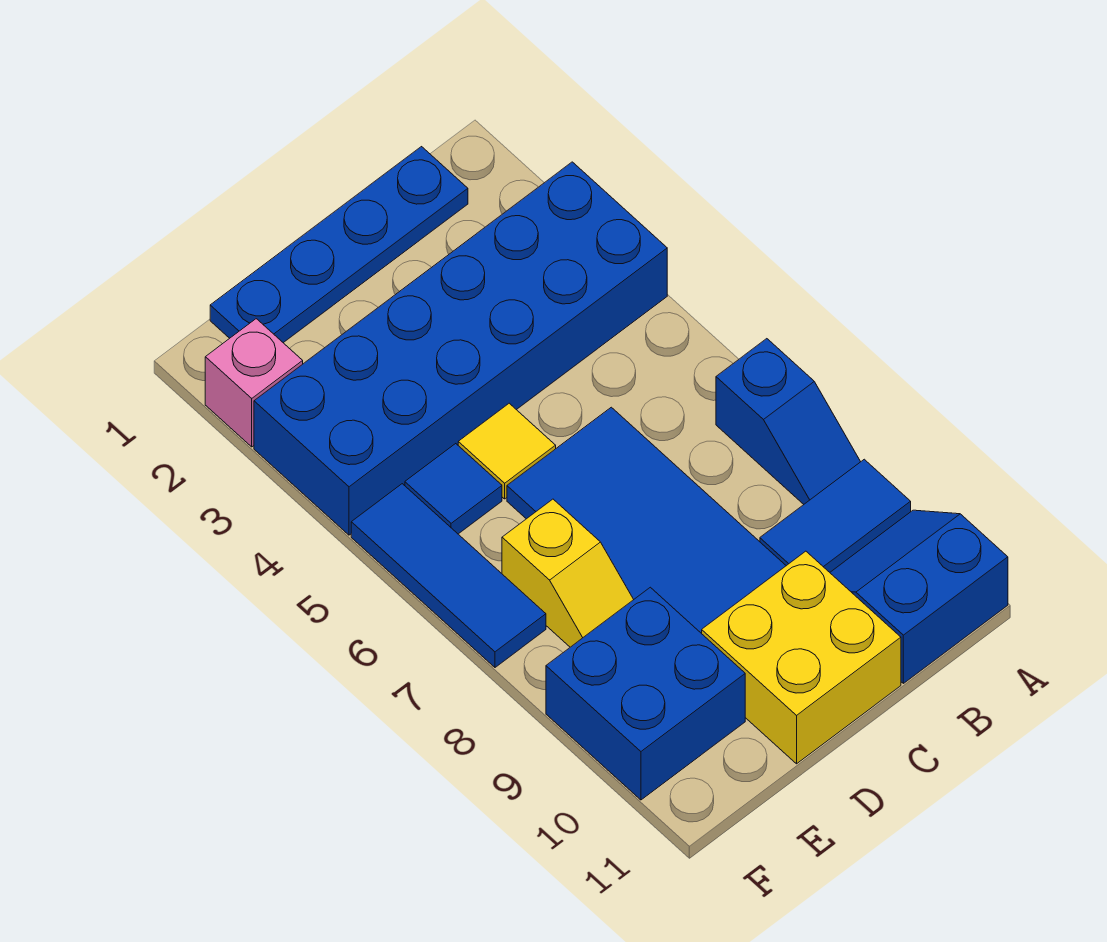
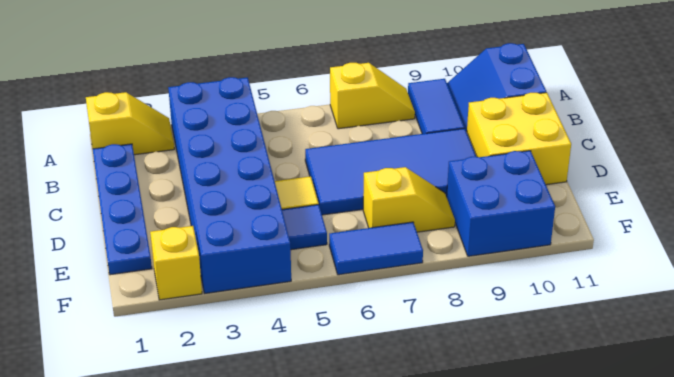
none -> yellow 1x2 slope [86,92,174,155]
blue 1x2 slope [716,339,860,504] -> yellow 1x2 slope [330,63,415,129]
pink 1x1 brick [205,319,303,447] -> yellow 1x1 brick [150,226,202,300]
blue 1x3 tile [351,484,546,667] -> blue 1x2 tile [329,222,423,275]

